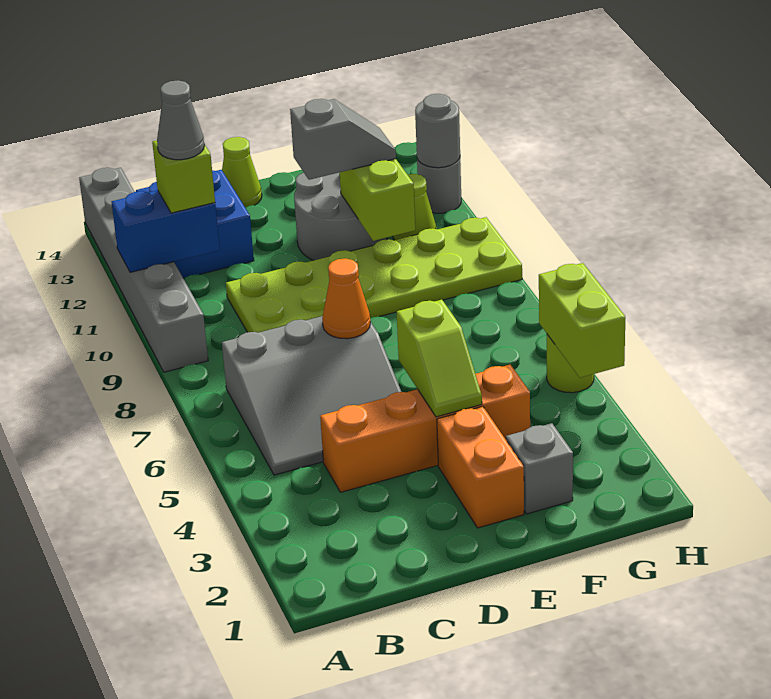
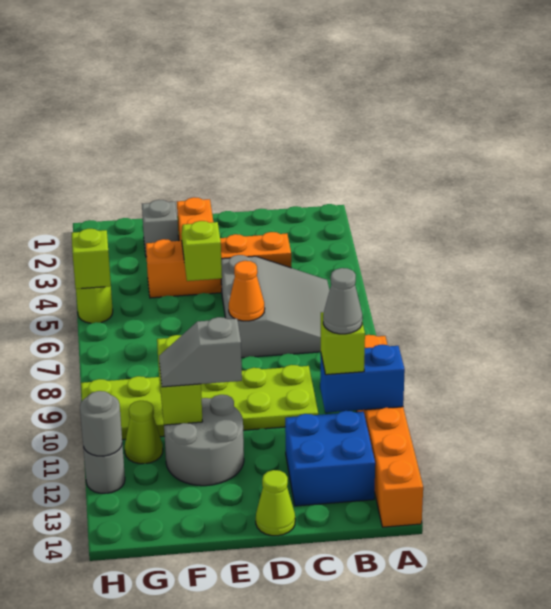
grey 1x6 brick [79,168,208,372] -> orange 1x6 brick [357,335,423,527]
grey 3x3 slope [222,316,401,475] -> grey 3x3 slope turned to [221,255,330,358]
lime 1x2 brick [539,263,625,378] -> lime 1x1 brick [72,229,111,289]

